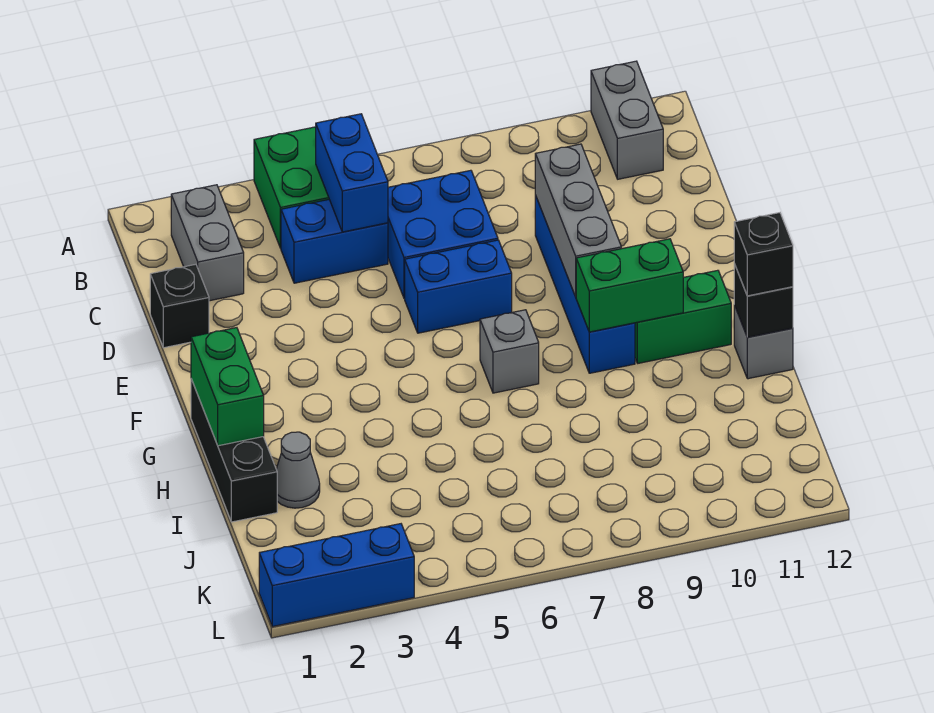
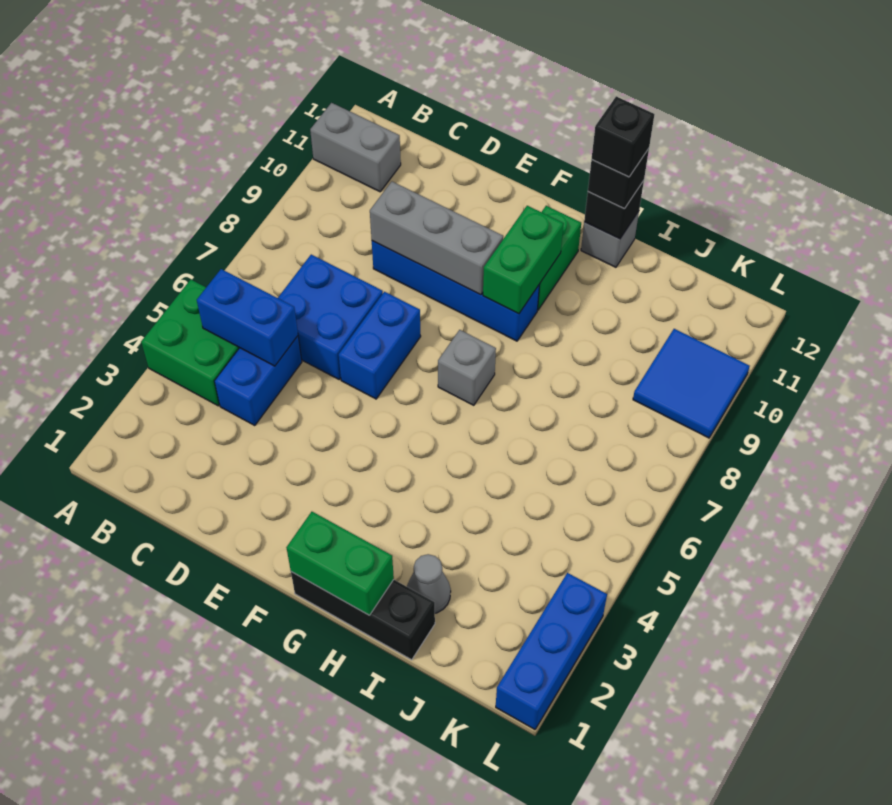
grey 1x2 brick [171,185,244,301] -> none
black 1x1 brick [150,264,209,348] -> black 1x1 brick moved to [592,96,654,177]
none -> blue 2x2 tile [633,329,750,438]

